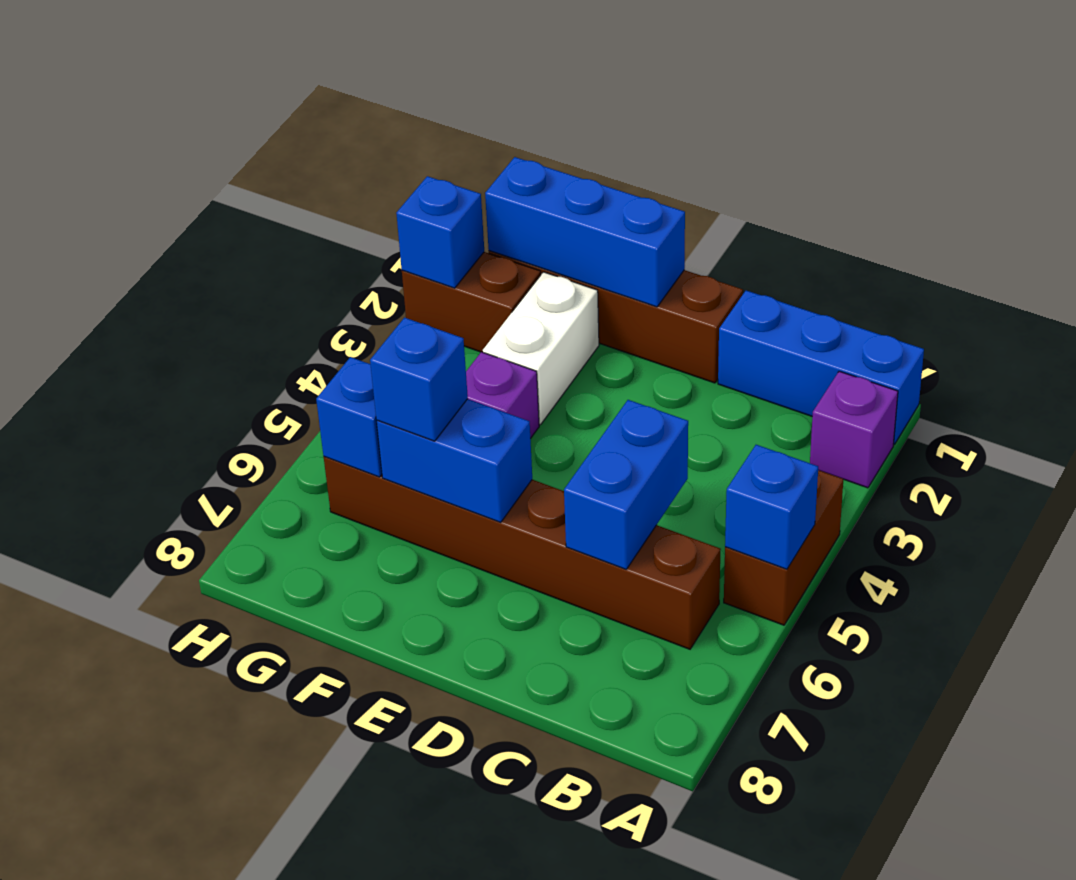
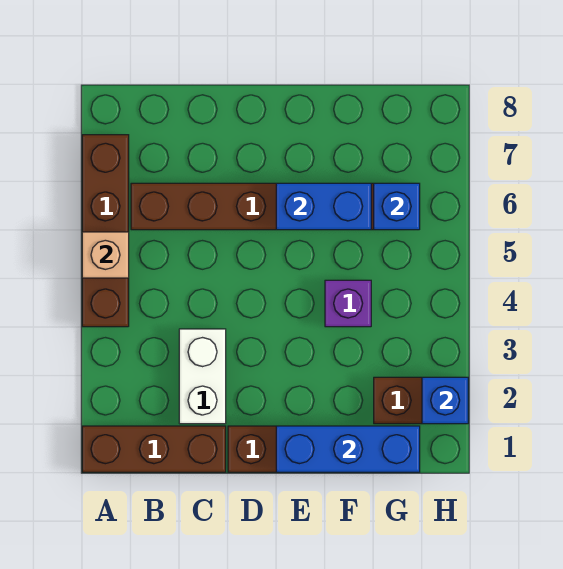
blue 1x3 brick [718,291,924,444] -> brown 1x3 brick [82,426,226,472]
purple 1x1 brick [810,371,898,488] -> none
brown 1x2 brick [724,470,843,625] -> brown 1x4 brick [82,135,129,327]
blue 1x1 brick [725,445,818,569] -> tan 1x1 brick [82,232,129,278]
blue 1x2 brick [564,400,688,569] -> none
white 1x2 brick [483,272,599,425] -> white 1x2 brick moved to [179,329,226,424]
blue 1x1 brick [370,318,468,441] -> none

